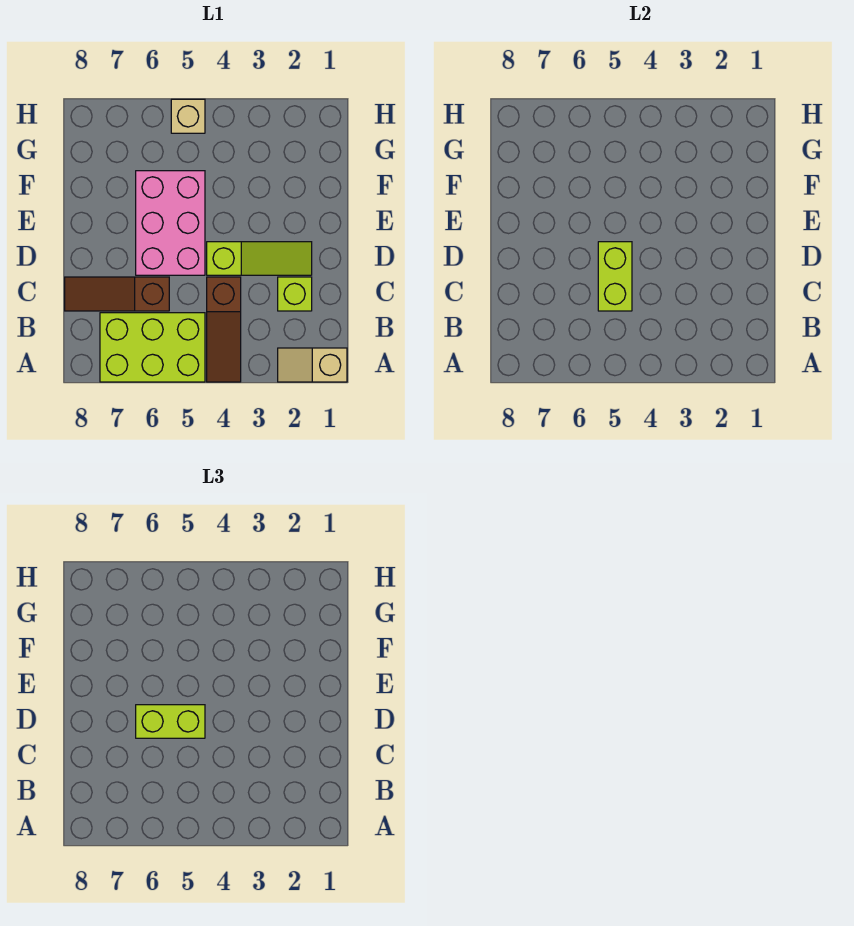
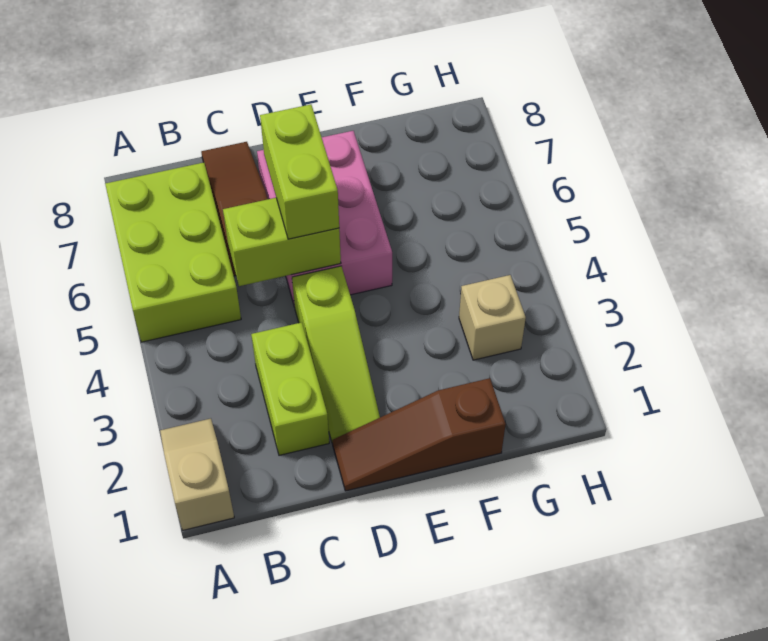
brown 1x3 slope [207,277,241,382] -> brown 1x3 slope moved to [332,378,506,491]
lime 1x1 brick [278,277,312,311] -> lime 1x2 brick [251,322,329,455]
pink 2x3 brick [136,171,205,275] -> pink 2x3 brick turned to [257,131,392,307]
tan 1x1 brick [171,99,205,133] -> tan 1x1 brick moved to [459,275,526,360]

